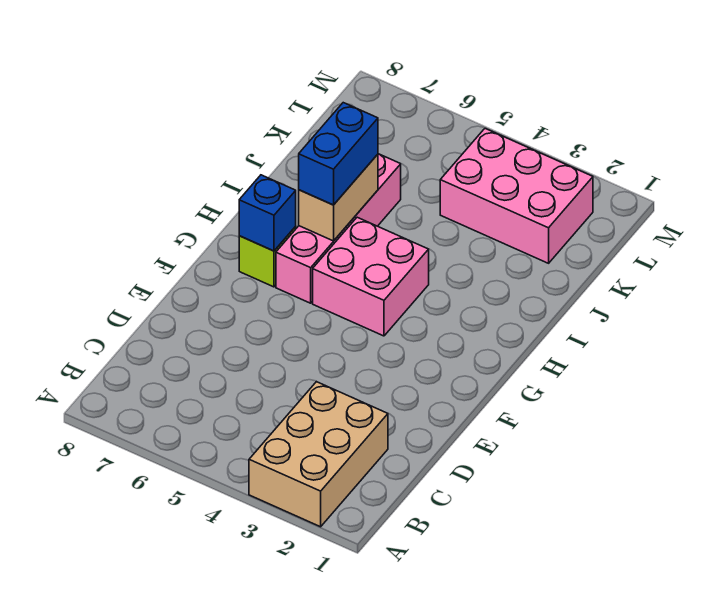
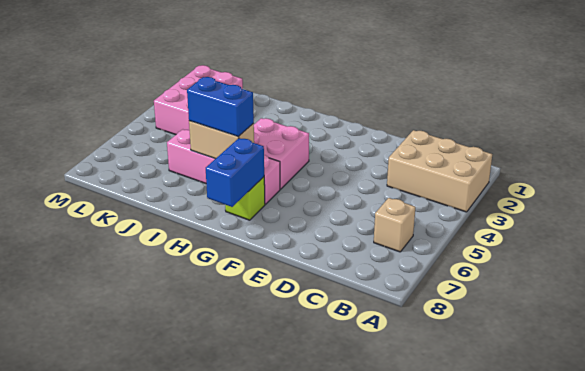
none -> tan 1x1 brick [374,198,415,252]
blue 1x1 brick [239,175,296,251] -> blue 1x2 brick [206,138,264,207]

